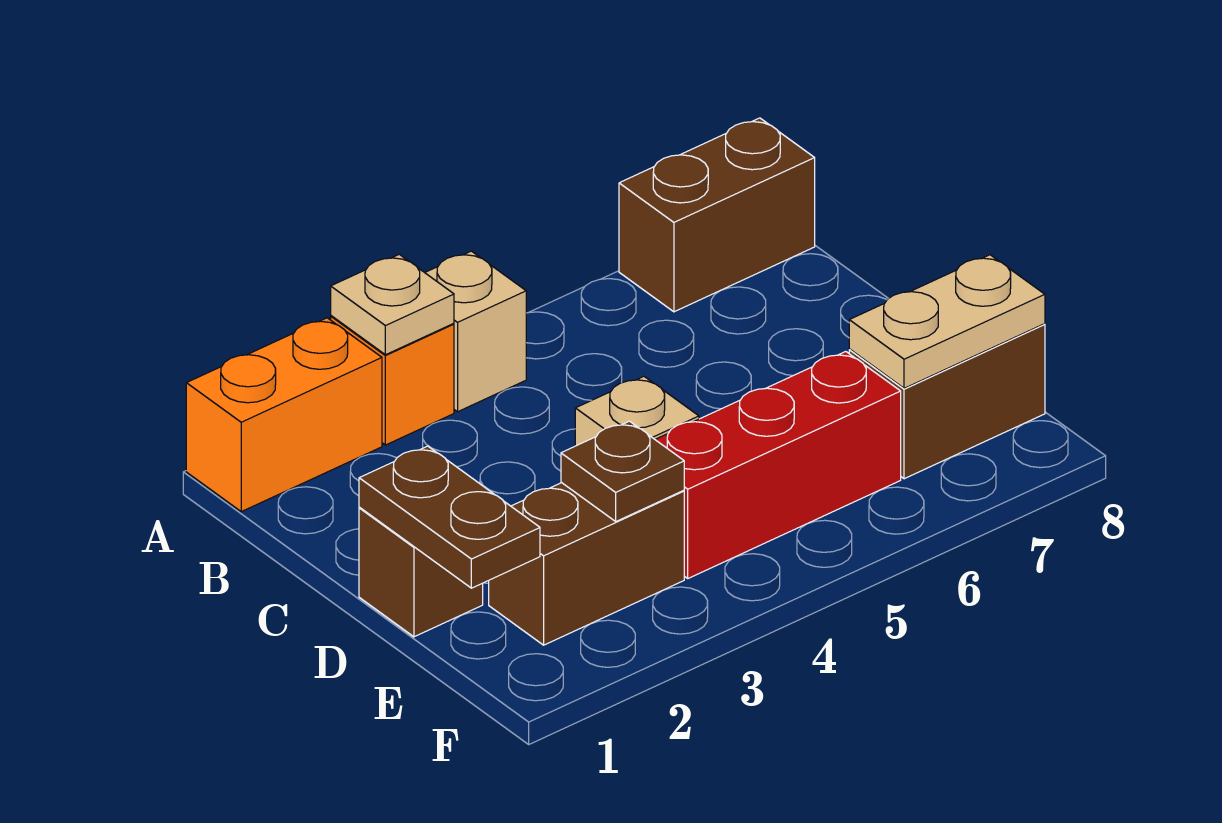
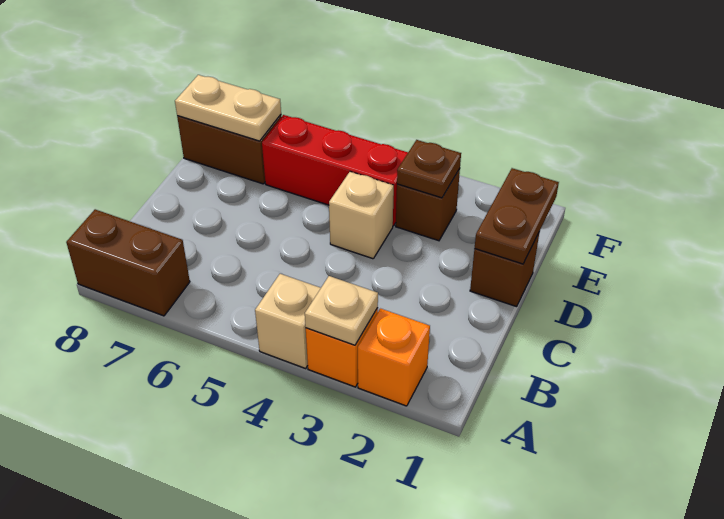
orange 1x2 brick [186,318,382,512] -> orange 1x1 brick [358,309,430,406]
brown 1x2 brick [489,483,684,645] -> brown 1x1 brick [396,169,460,241]

